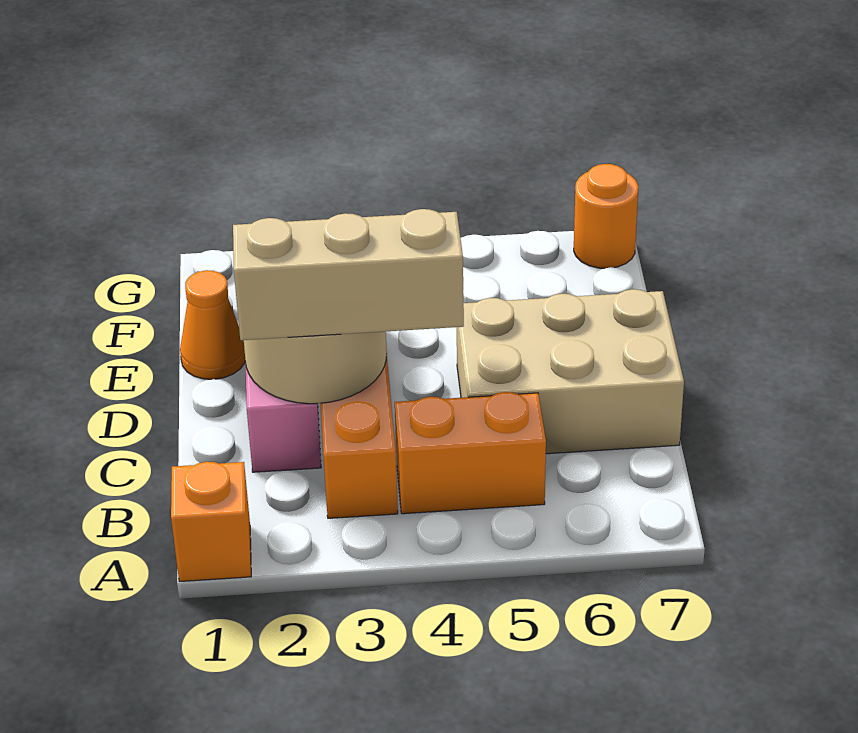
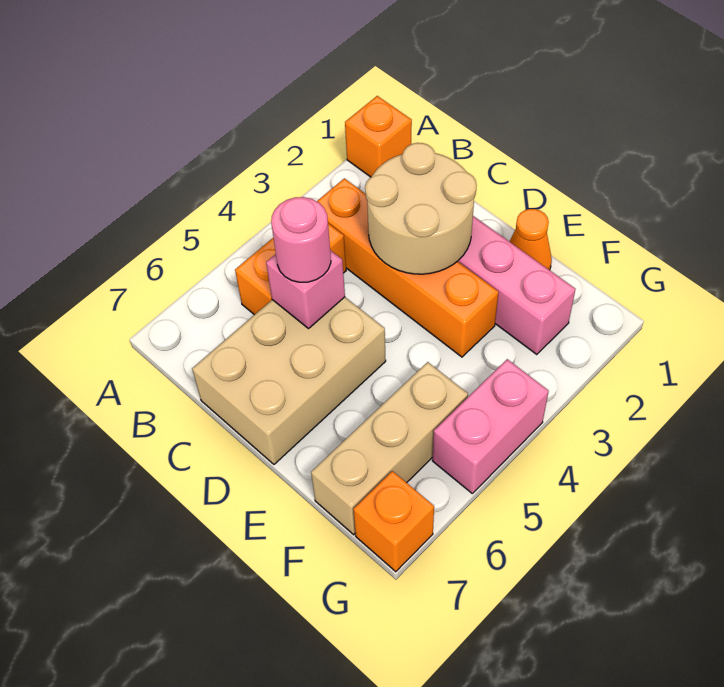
tan 1x3 brick [233,209,464,340] -> tan 1x3 brick moved to [311,362,468,535]
none -> pink 1x1 brick [266,250,345,329]
none -> pink 1x1 round brick [271,197,331,282]
none -> pink 1x2 brick [433,359,549,493]
orange 1x1 round brick [574,164,638,268] -> orange 1x1 brick [354,471,434,572]

